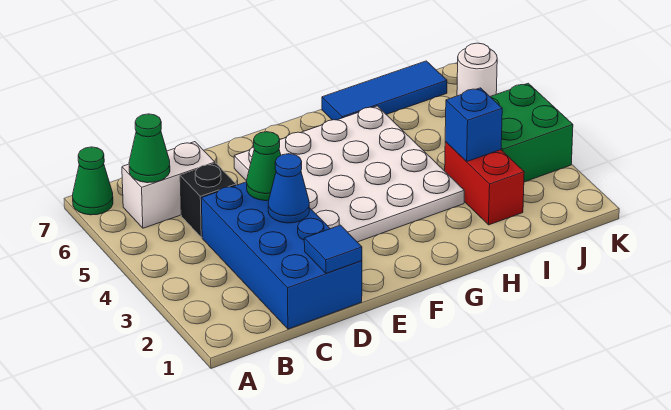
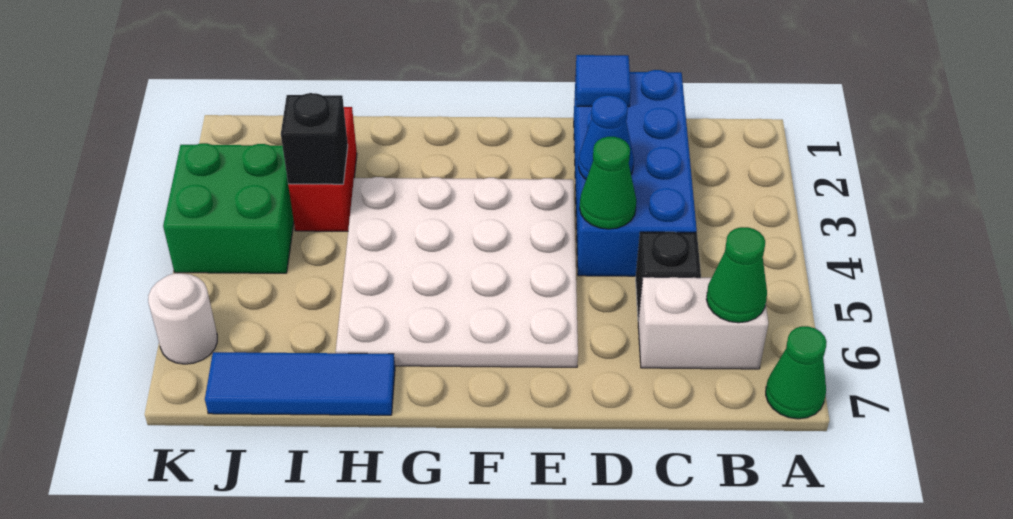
blue 1x1 brick [445,88,502,162] -> black 1x1 brick [281,93,348,184]

